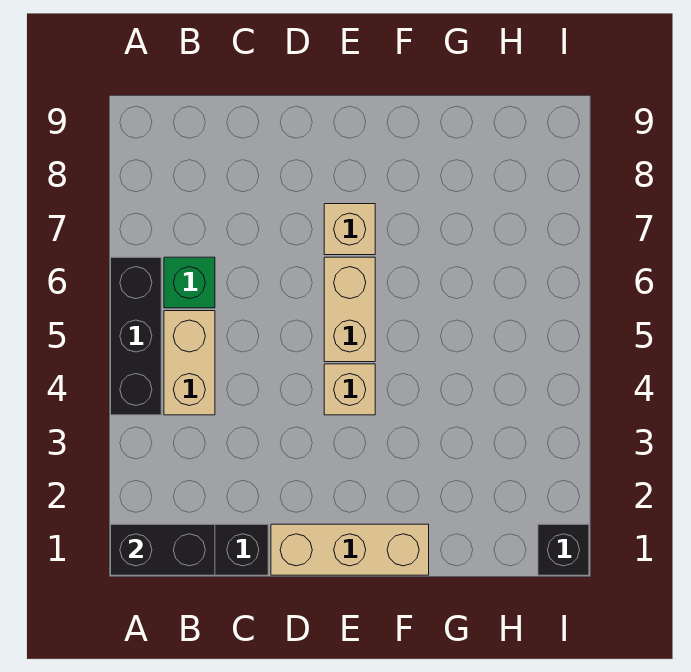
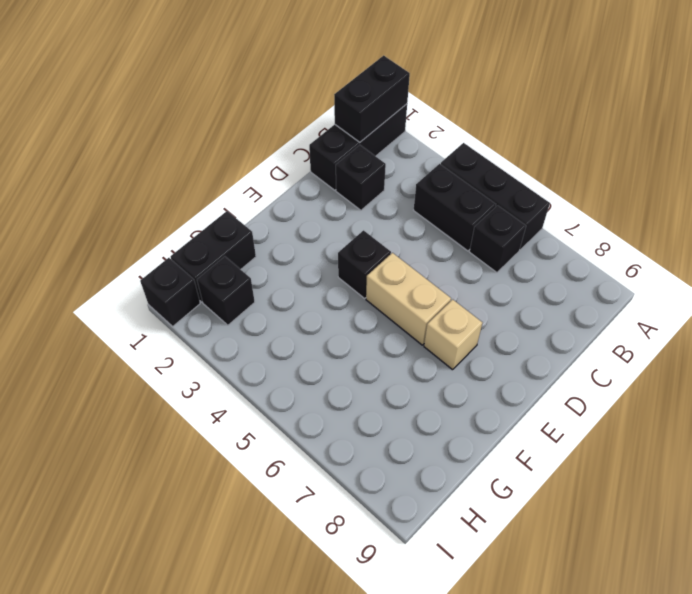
tan 1x2 brick [164,311,215,415] -> black 1x2 brick [414,164,496,251]
green 1x1 brick [164,257,215,308] -> black 1x1 brick [469,205,526,272]
none -> black 1x1 brick [336,145,386,210]
tan 1x3 brick [271,524,429,575] -> none
tan 1x1 brick [324,364,375,415] -> black 1x1 brick [338,230,391,298]
none -> black 1x2 brick [171,211,256,302]
none -> black 1x1 brick [197,257,255,325]

